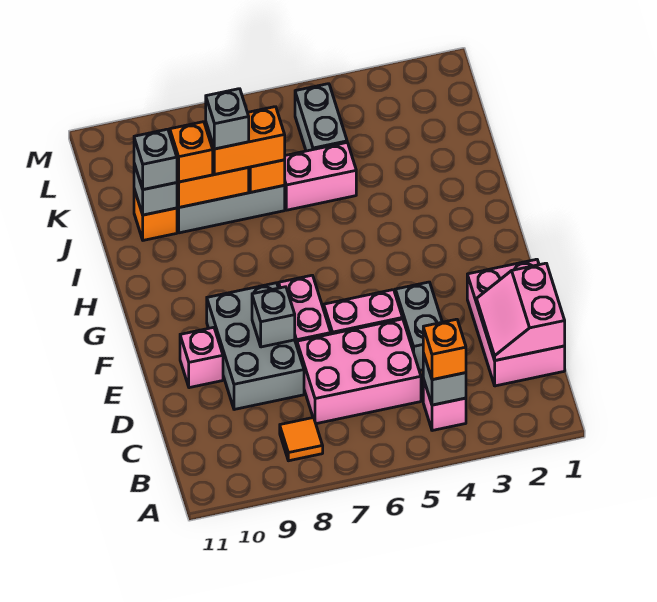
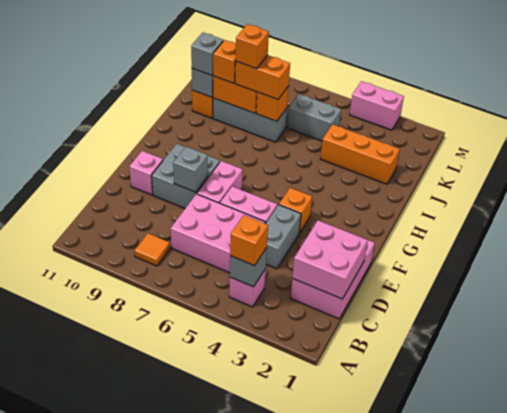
pink 2x2 slope [477,263,565,360] -> pink 2x2 brick [293,220,368,299]
grey 2x3 brick [207,283,304,410] -> grey 2x2 brick [152,144,220,208]
none -> orange 1x1 brick [279,188,312,233]
none -> orange 1x3 brick [321,124,400,184]
pink 1x2 brick [284,142,356,210] -> pink 1x2 brick moved to [350,81,404,130]
grey 1x1 brick [206,89,249,149] -> orange 1x1 brick [235,24,269,69]
grey 1x2 brick [295,84,347,151] -> grey 1x2 brick turned to [287,94,341,141]

